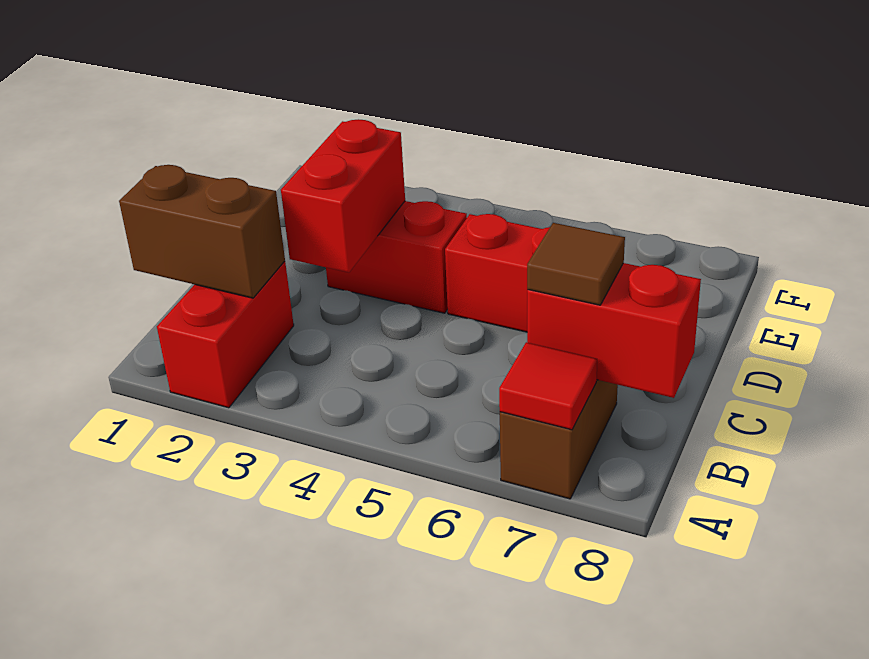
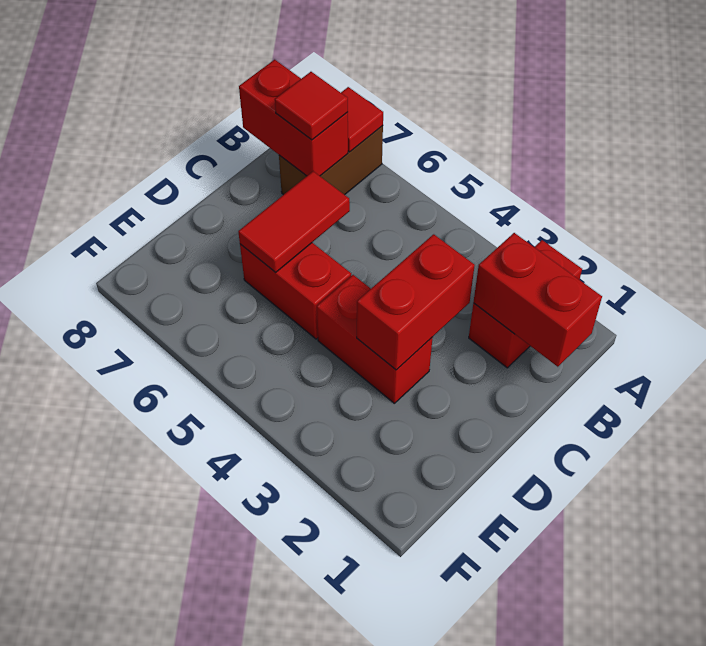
brown 1x2 brick [119,165,285,298] -> red 1x2 brick [473,233,602,367]
brown 1x1 tile [527,223,625,305] -> red 1x1 tile [275,72,348,140]
none -> red 1x2 tile [238,171,350,272]

